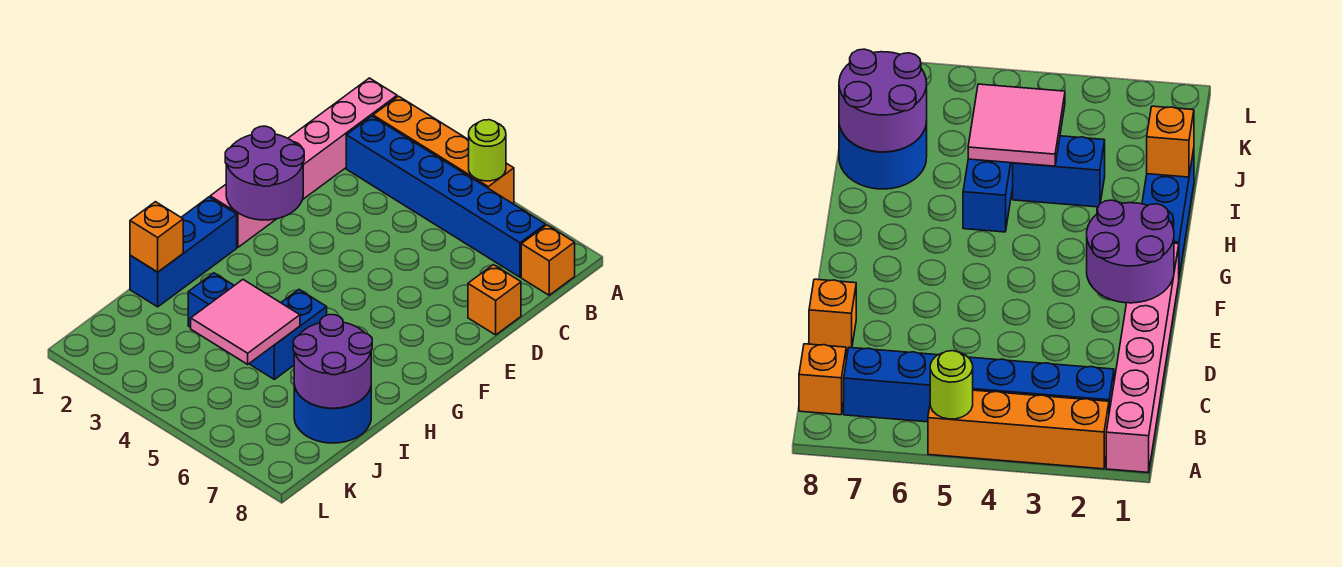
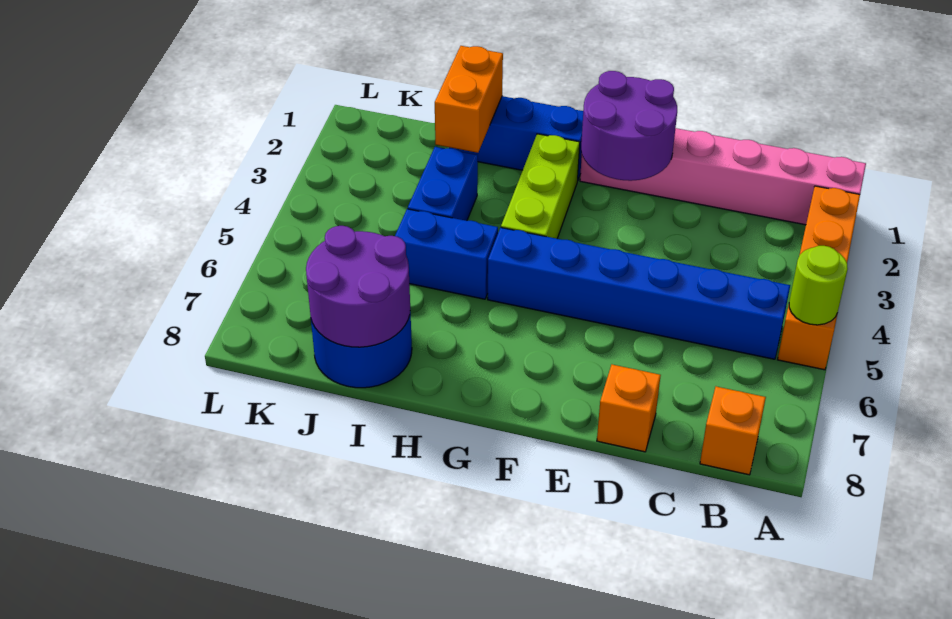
blue 1x6 brick [346,116,545,277] -> blue 1x6 brick turned to [488,228,790,359]
none -> lime 1x3 brick [501,134,580,239]
orange 1x1 brick [130,202,183,272] -> orange 1x2 brick [435,46,503,153]
pink 2x2 tile [191,280,300,364] -> none

